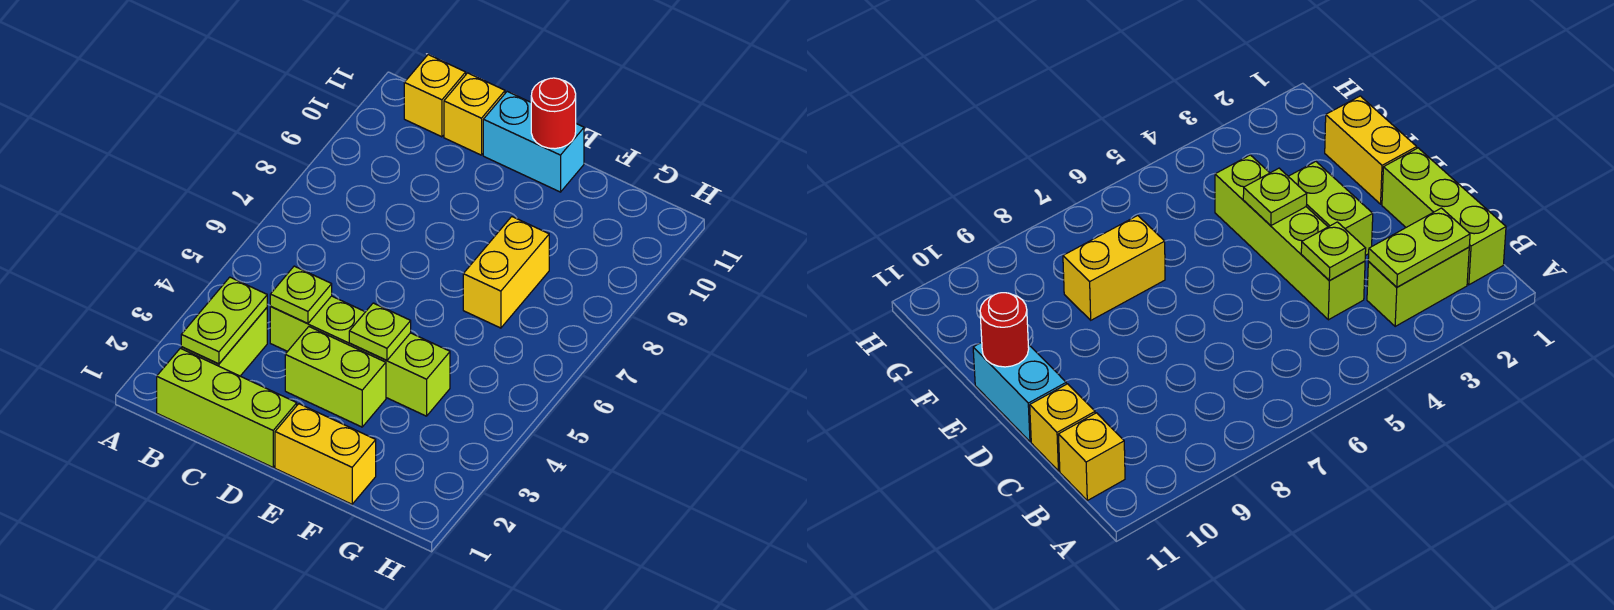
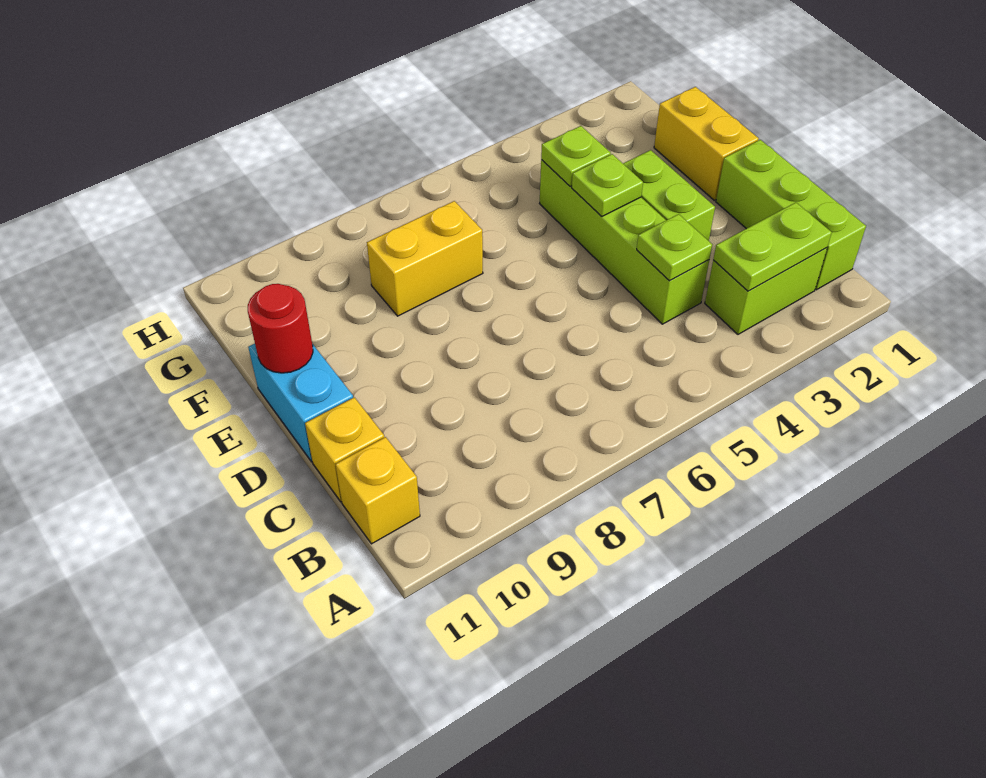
none -> lime 1x1 plate [541,126,611,186]

